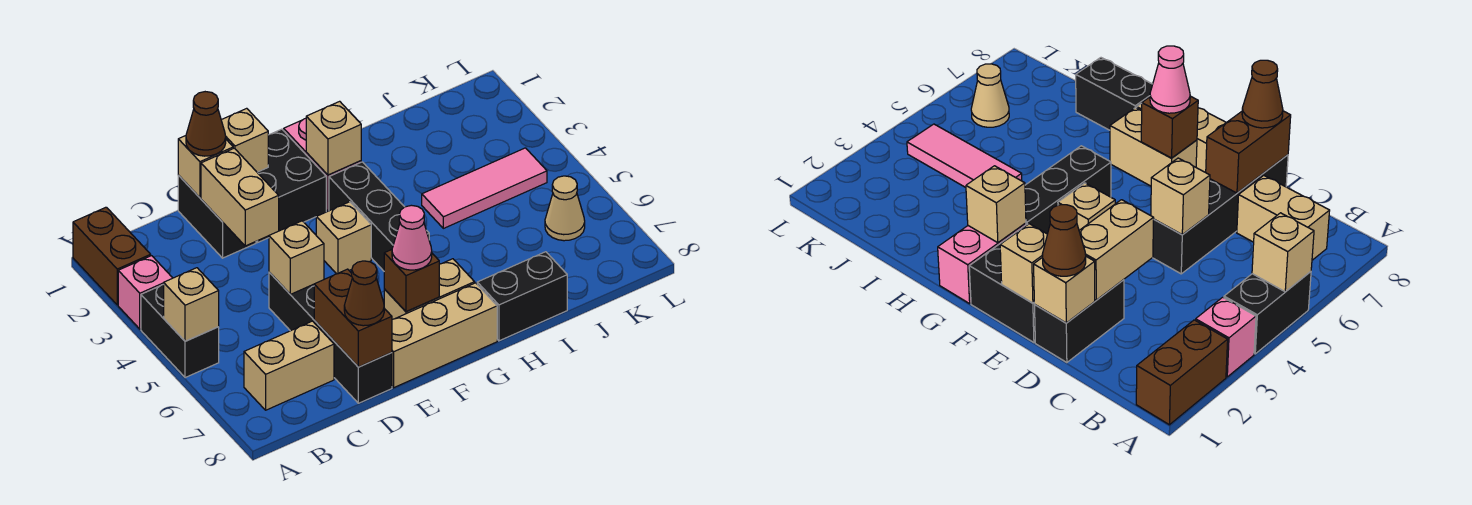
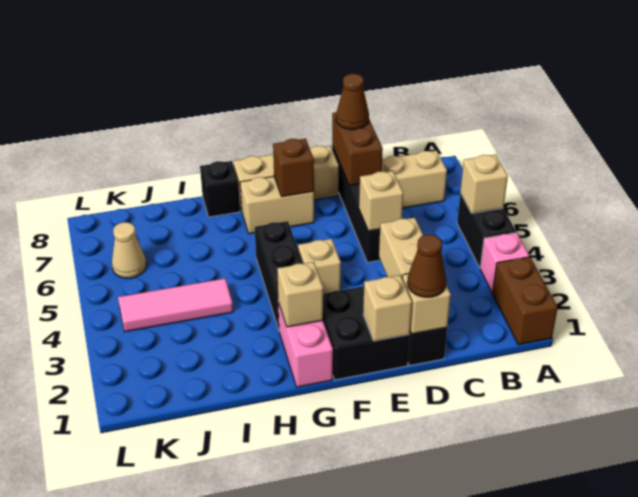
pink 1x1 cone [392,205,432,270] -> none
black 1x2 brick [477,252,567,341] -> black 1x1 brick [200,161,240,217]

